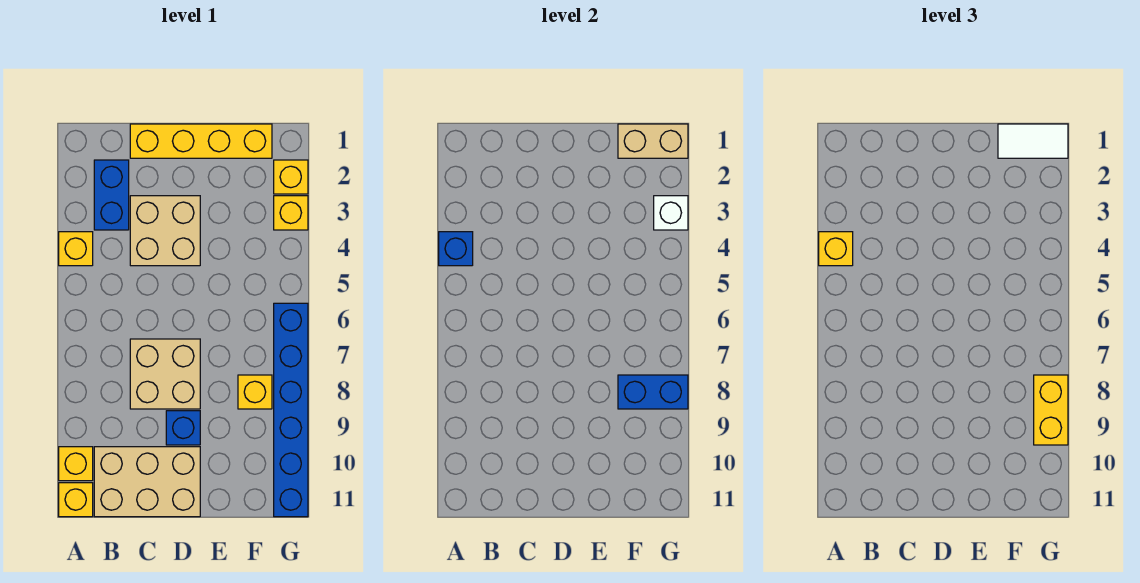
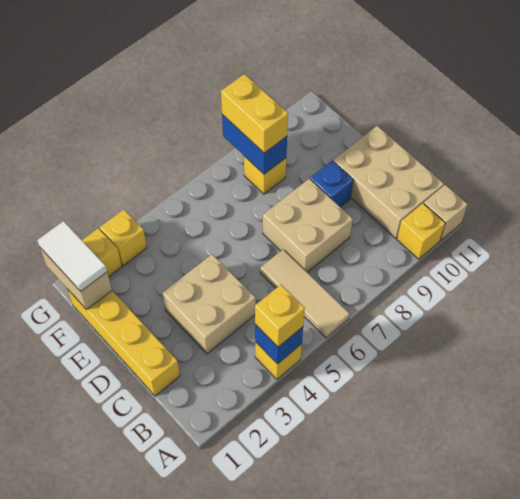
none -> tan 1x3 tile [260,250,349,338]
yellow 1x1 brick [59,483,93,517] -> tan 1x1 brick [424,185,467,241]
blue 1x2 brick [94,160,129,230] -> none
white 1x1 brick [654,196,688,230] -> none
blue 1x6 brick [274,303,308,517] -> none
yellow 1x2 brick [1034,375,1068,445] -> yellow 1x2 brick turned to [221,74,288,153]

